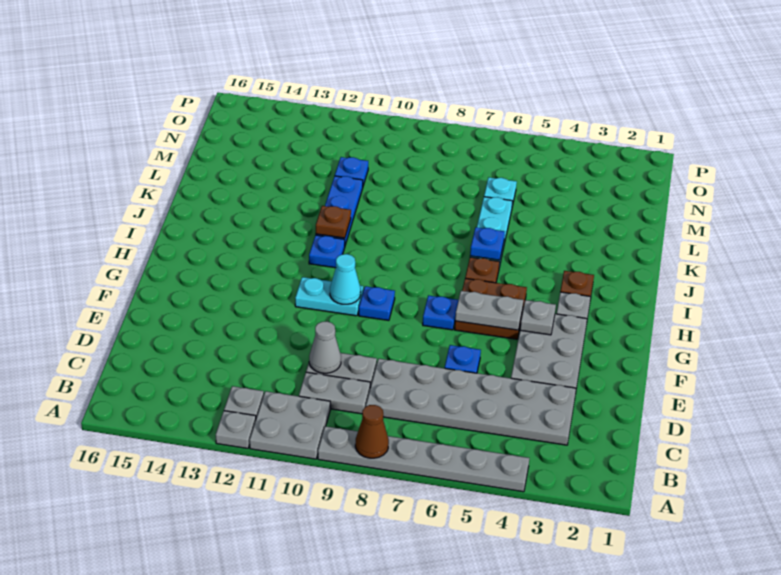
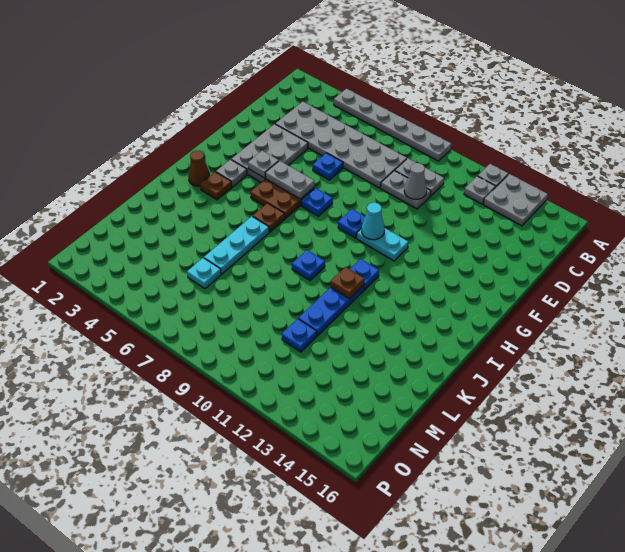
brown 1x1 cone [355,405,389,458] -> brown 1x1 cone moved to [188,151,210,186]
grey 2x2 plate [250,391,330,459] -> grey 2x2 plate moved to [483,174,548,226]
blue 1x1 plate [470,227,505,260] -> blue 1x1 plate moved to [292,250,325,281]

